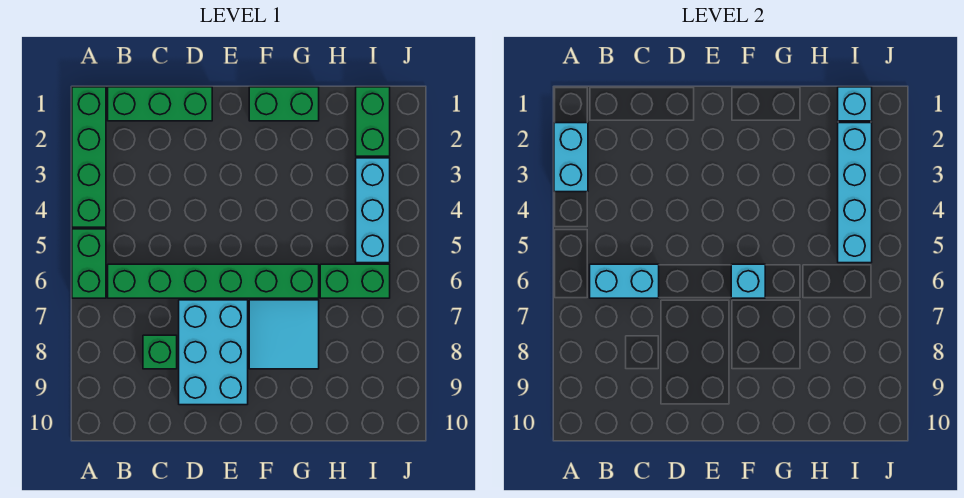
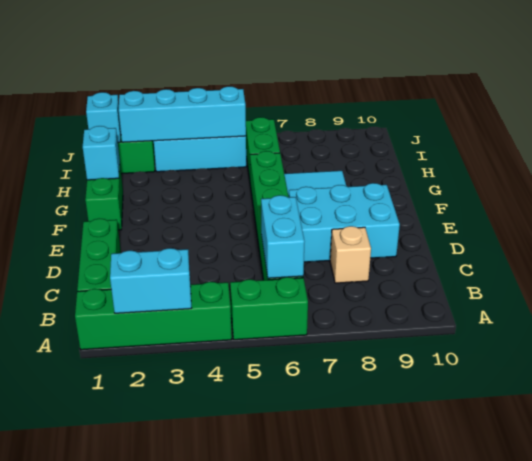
green 1x1 brick [143,335,177,369] -> tan 1x1 brick [330,226,371,283]
cyan 1x1 brick [731,264,765,298] -> cyan 1x1 brick moved to [83,126,120,180]

